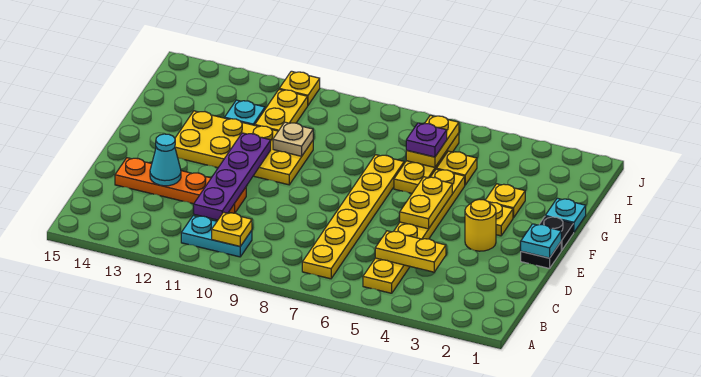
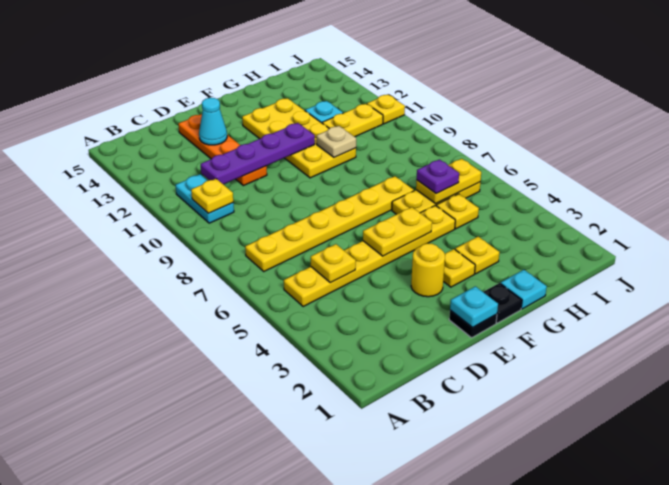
yellow 1x2 plate [375,231,446,272] -> yellow 1x1 plate [311,244,356,283]

